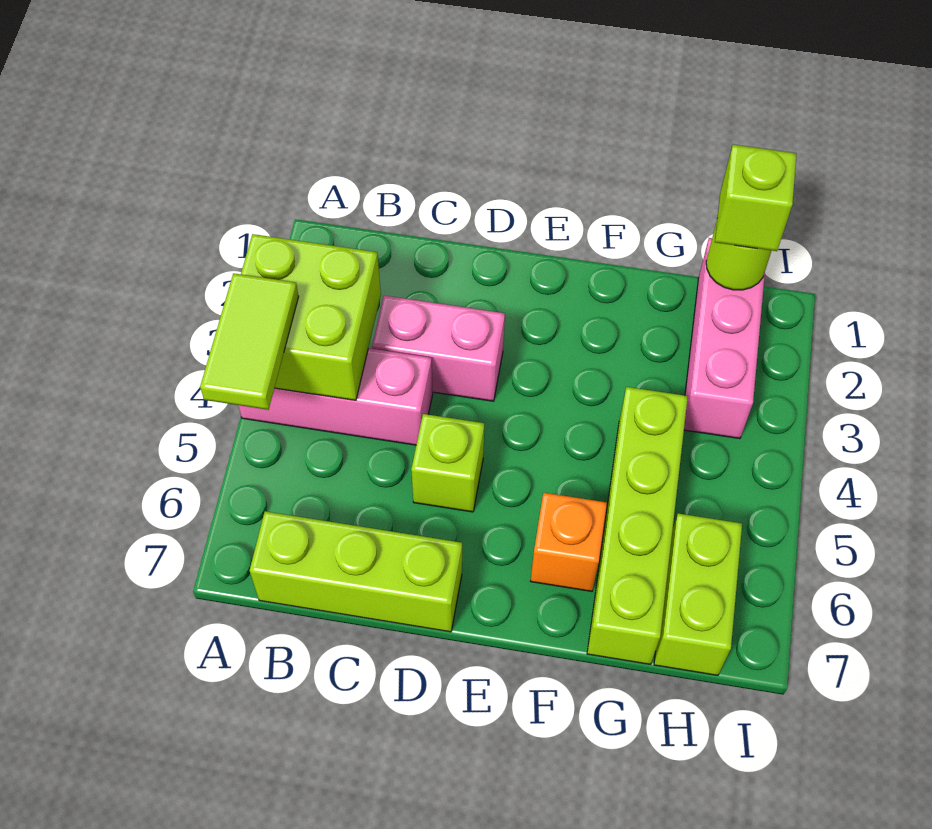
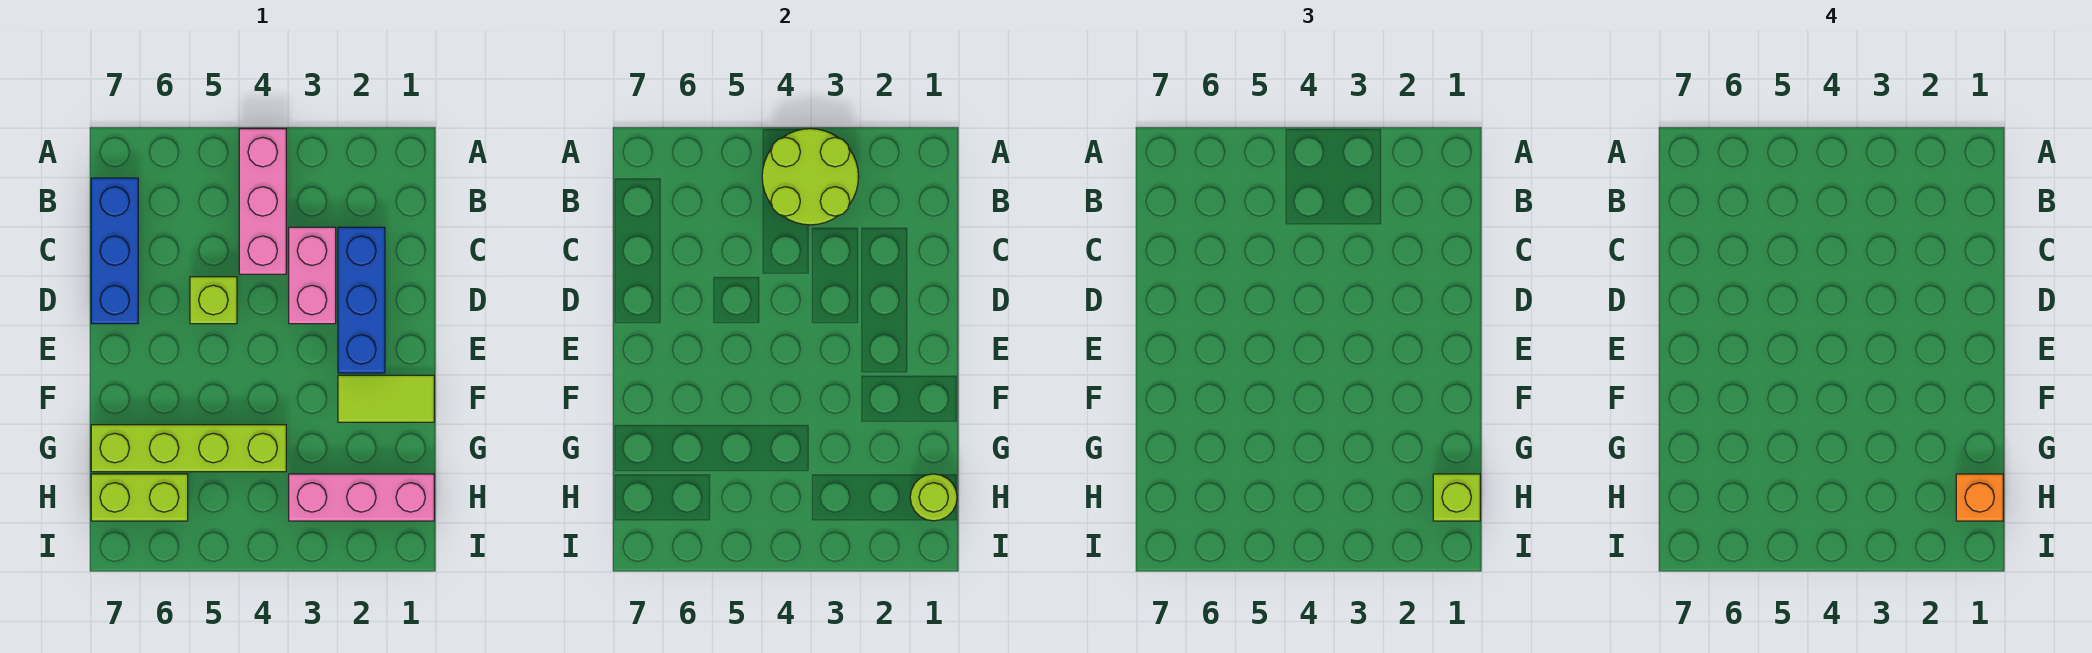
lime 2x2 brick [241,234,381,400] -> lime 2x2 round brick [762,129,859,225]
lime 1x2 tile [200,273,299,410] -> lime 1x2 tile moved to [338,375,434,422]
lime 1x3 brick [250,511,462,632] -> blue 1x3 brick [91,178,138,324]
none -> blue 1x3 brick [338,227,385,373]
orange 1x1 brick [531,493,607,591] -> orange 1x1 brick moved to [1956,474,2003,521]

